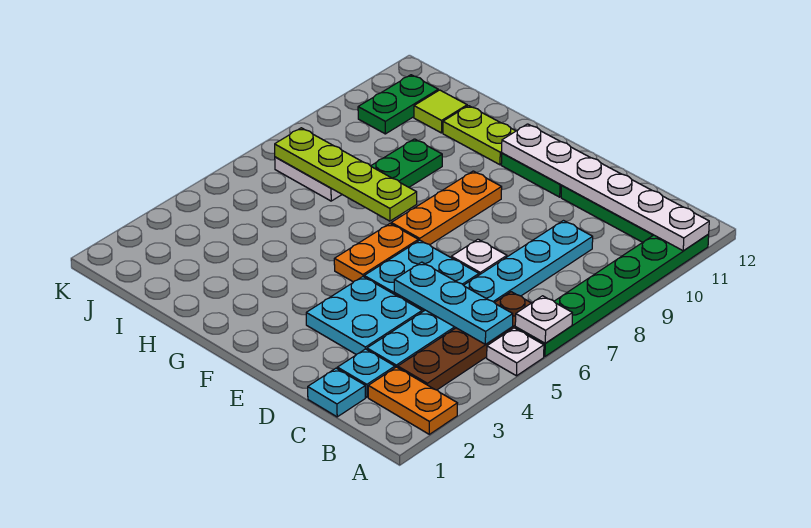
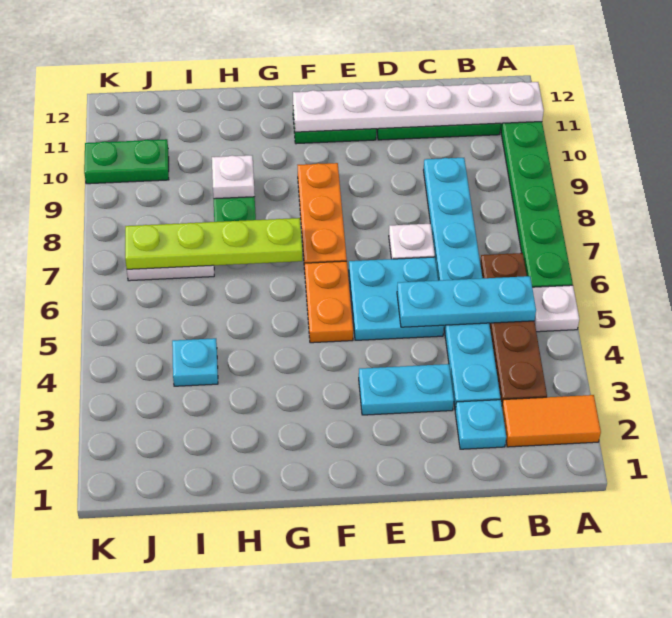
orange 1x2 plate [368,367,458,434] -> orange 1x2 tile [502,395,601,447]
white 1x1 plate [515,296,572,343] -> white 1x1 plate moved to [212,155,255,199]
cyan 1x1 plate [308,368,365,417] -> cyan 1x1 plate moved to [172,338,218,386]
cyan 2x2 plate [306,277,422,355] -> cyan 1x2 plate [359,364,454,415]
lime 1x2 plate [443,106,515,165] -> none
lime 1x1 tile [414,90,467,133] -> none
green 1x2 plate [358,75,438,134] -> green 1x2 plate turned to [84,139,169,184]

